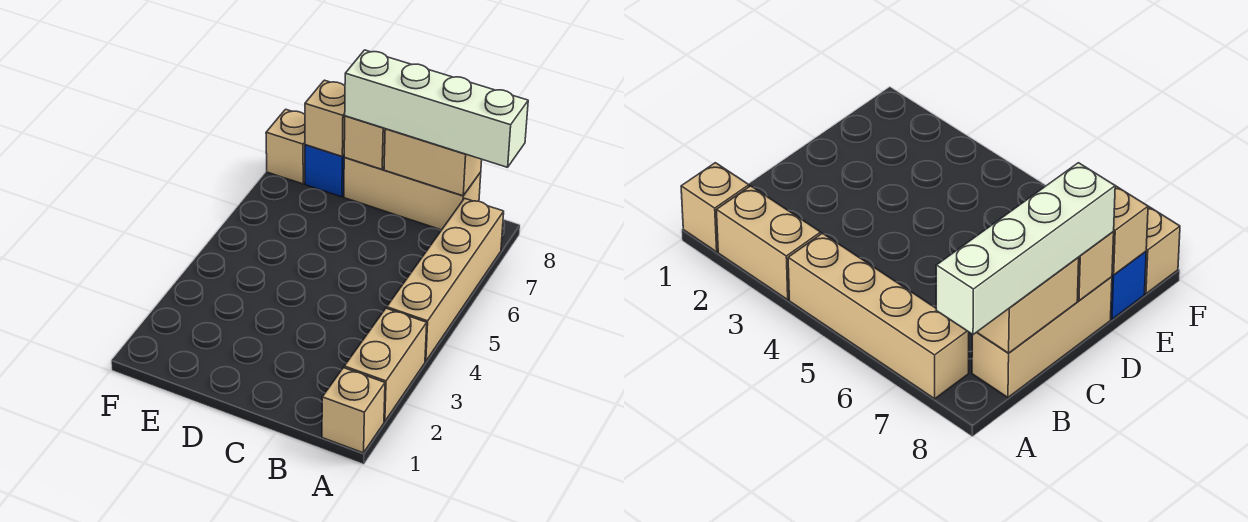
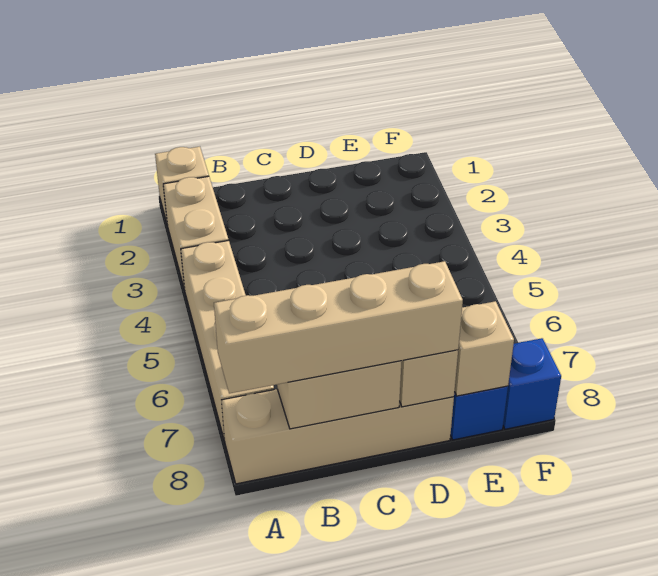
white 1x4 brick [345,50,528,167] -> tan 1x4 brick [214,261,463,394]
tan 1x3 brick [344,157,481,230] -> tan 1x4 brick [222,389,454,484]
tan 1x1 brick [266,109,305,184] -> blue 1x1 brick [503,338,561,429]

